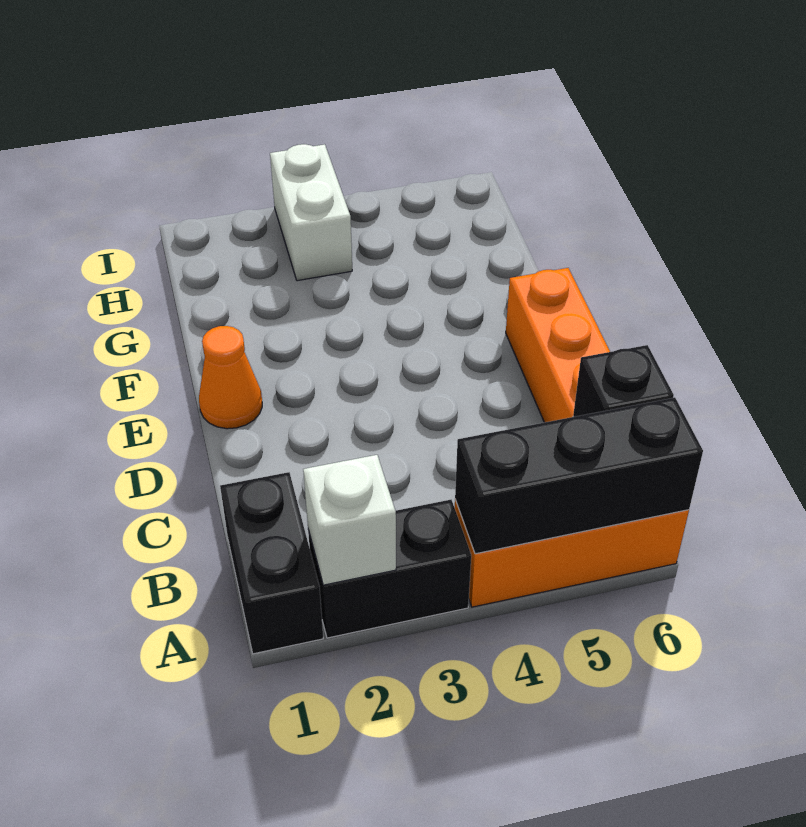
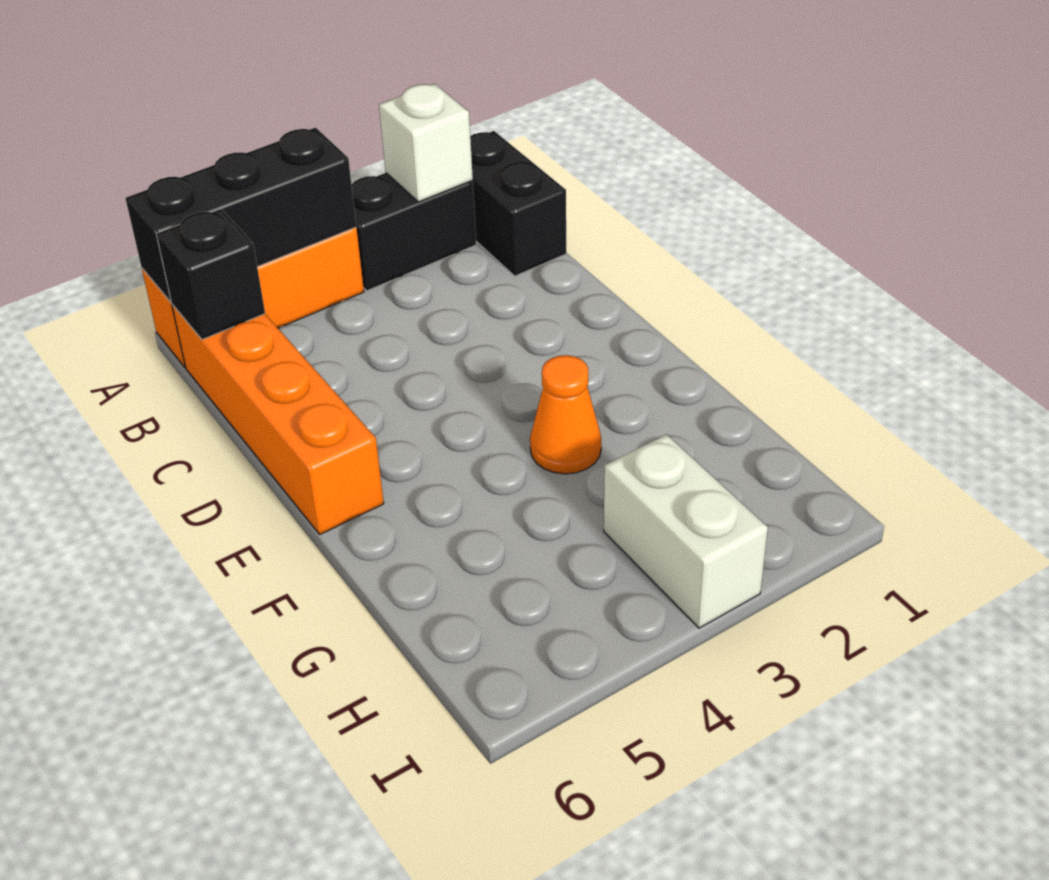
orange 1x1 cone [199,326,262,429] -> orange 1x1 cone moved to [530,355,601,474]

